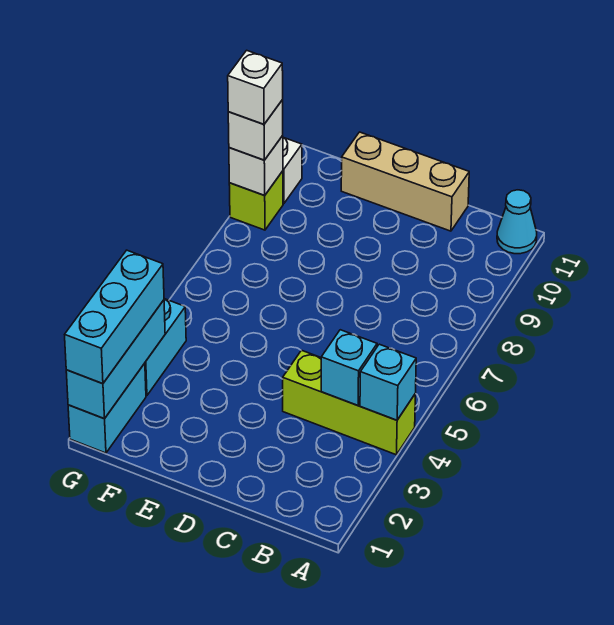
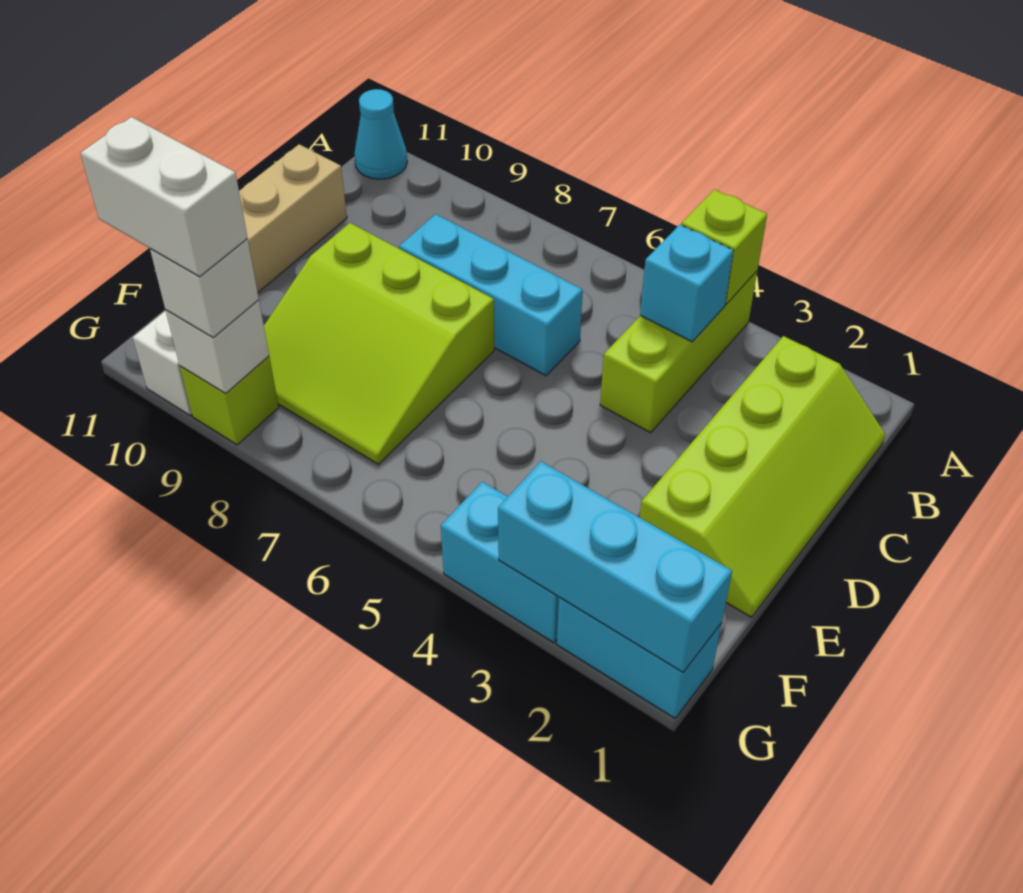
cyan 1x1 brick [360,344,416,420] -> lime 1x1 brick [681,189,767,304]
none -> lime 2x4 slope [640,336,885,617]
none -> lime 3x3 slope [264,223,494,464]
cyan 1x3 brick [65,250,164,384] -> cyan 1x3 brick moved to [399,214,583,376]
white 1x1 brick [228,50,283,124] -> white 1x2 brick [80,117,248,277]

